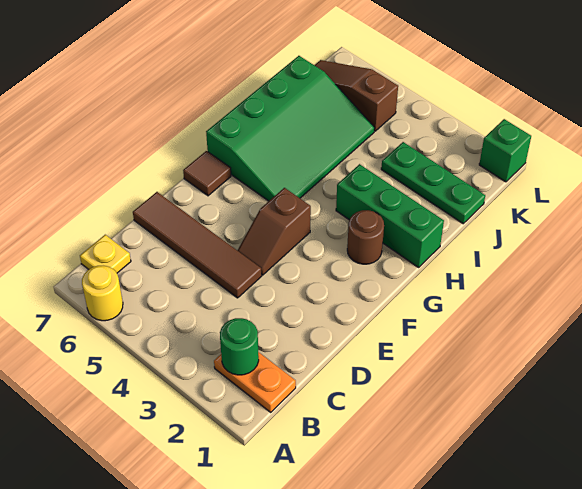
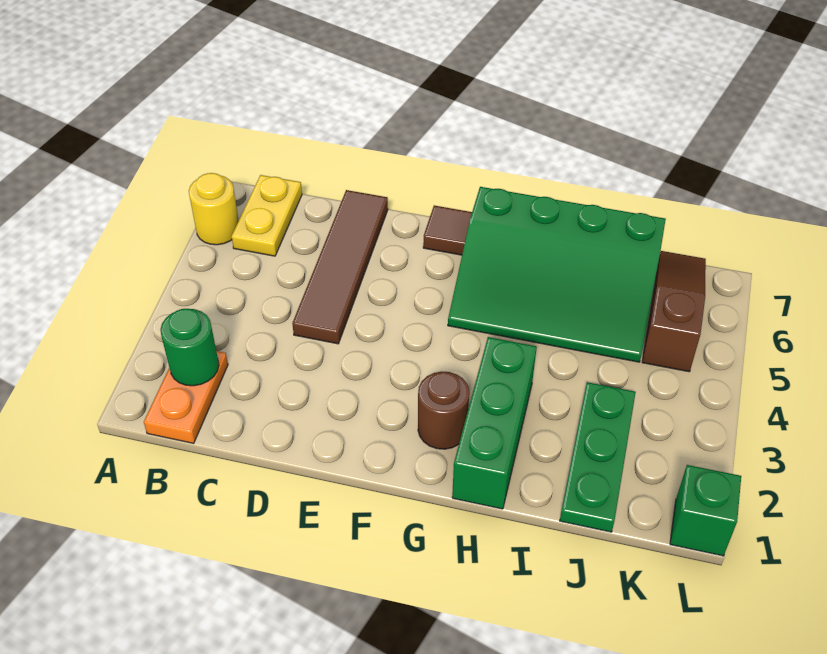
yellow 1x1 plate [80,235,131,273] -> yellow 1x2 plate [232,175,302,256]
brown 1x2 slope [237,188,311,275] -> none

